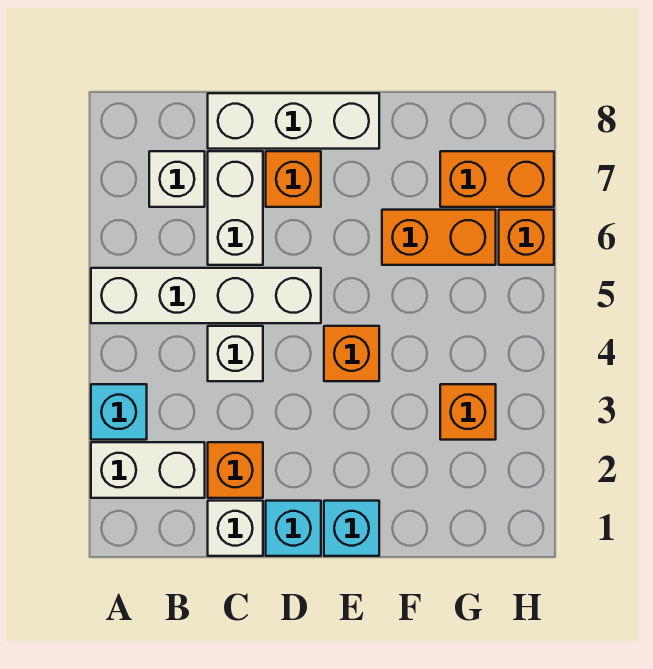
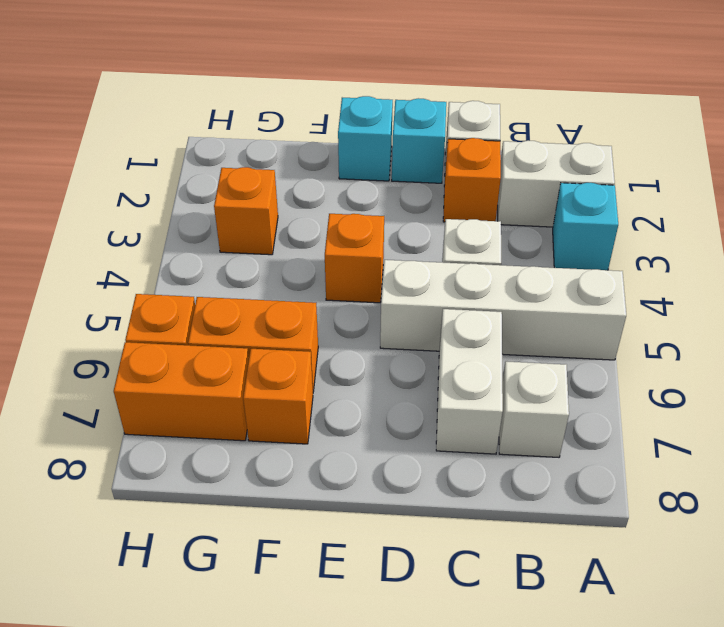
white 1x3 brick [208,93,379,149] -> none
orange 1x1 brick [266,151,321,207] -> orange 1x1 brick moved to [243,349,313,444]

